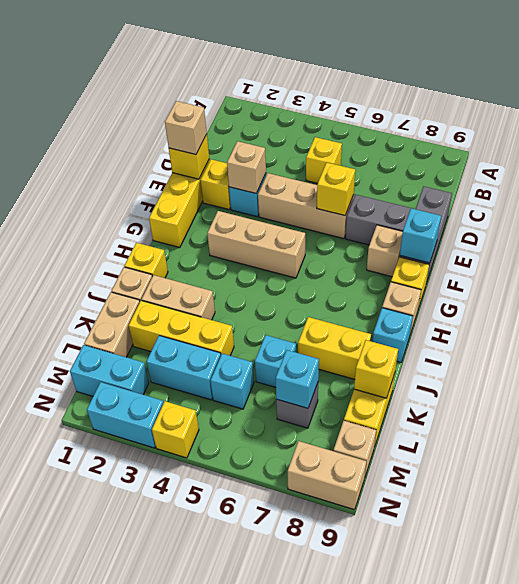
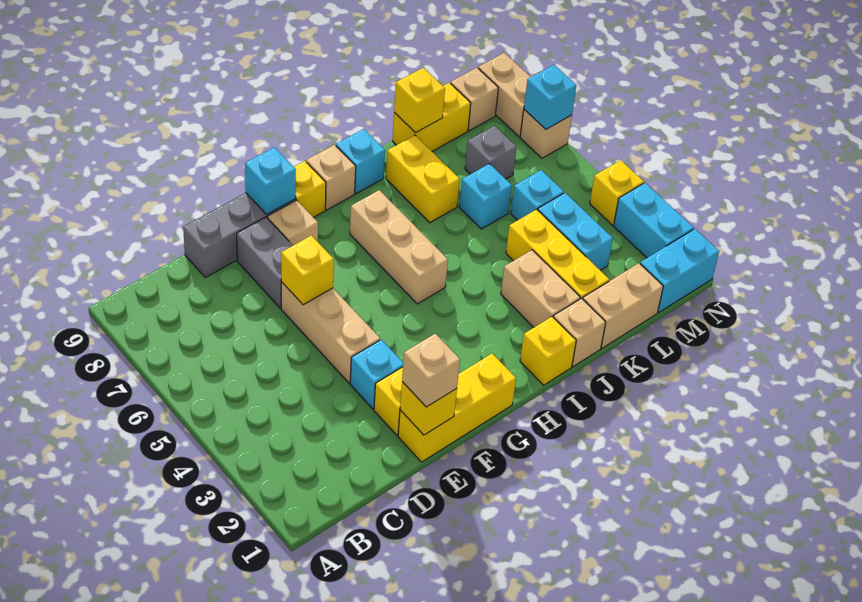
yellow 1x1 brick [306,137,342,183] -> none
tan 1x1 brick [227,141,266,193] -> tan 1x1 brick moved to [520,110,572,158]
tan 1x3 brick [207,211,305,278] -> tan 1x3 brick moved to [350,190,448,304]
cyan 1x1 brick [276,350,319,408] -> cyan 1x1 brick moved to [524,65,576,129]
cyan 1x2 brick [70,345,149,396] -> cyan 1x2 brick turned to [640,229,719,313]

